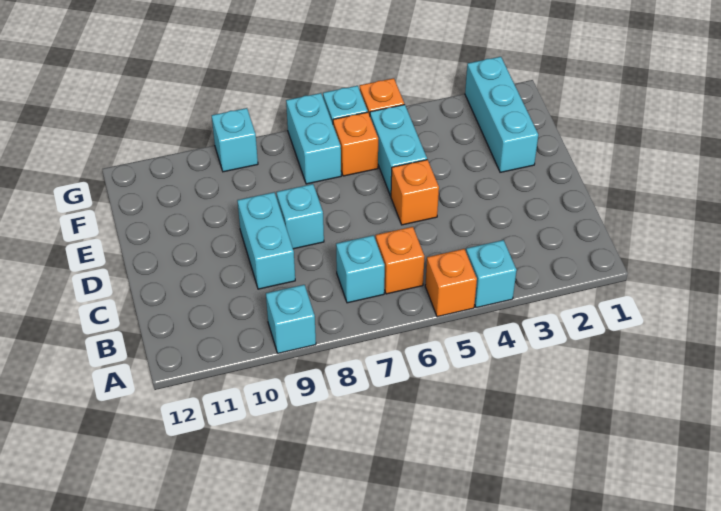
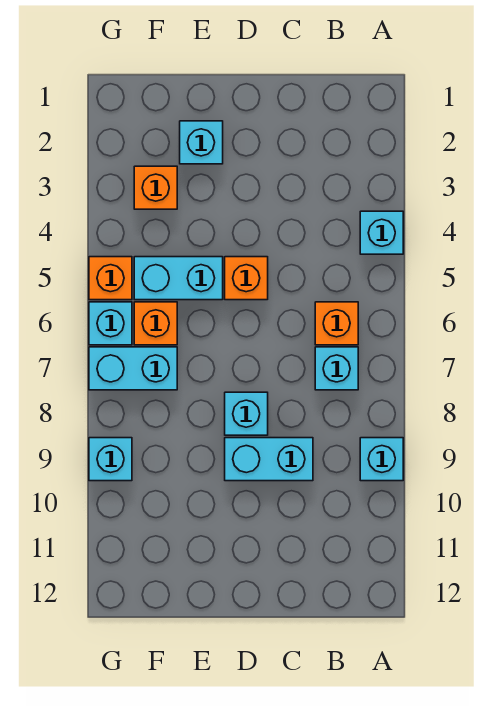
orange 1x1 brick [425,249,477,317] -> orange 1x1 brick moved to [134,166,177,209]
cyan 1x3 brick [465,57,538,172] -> cyan 1x1 brick [180,121,223,164]

